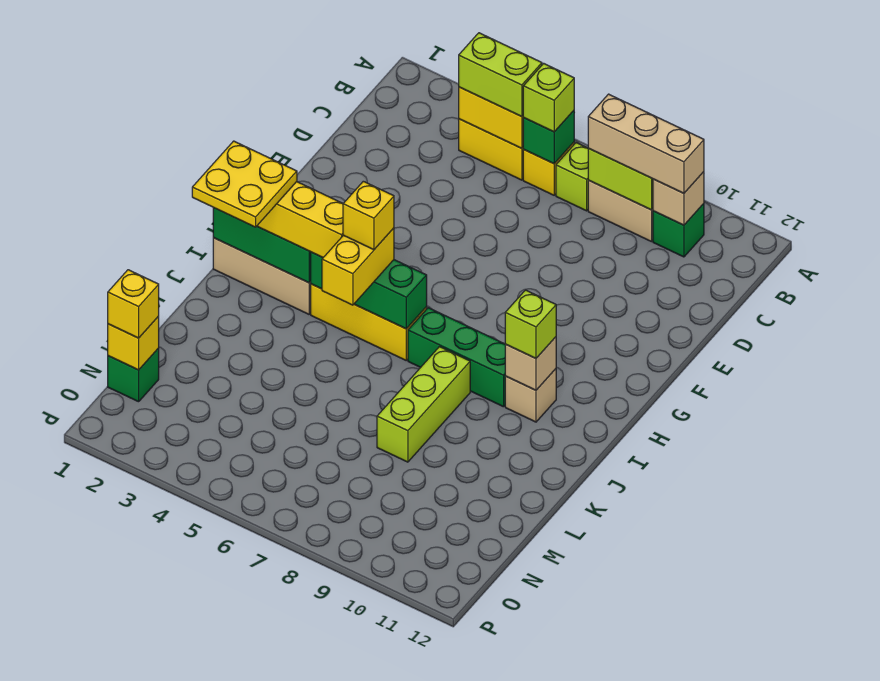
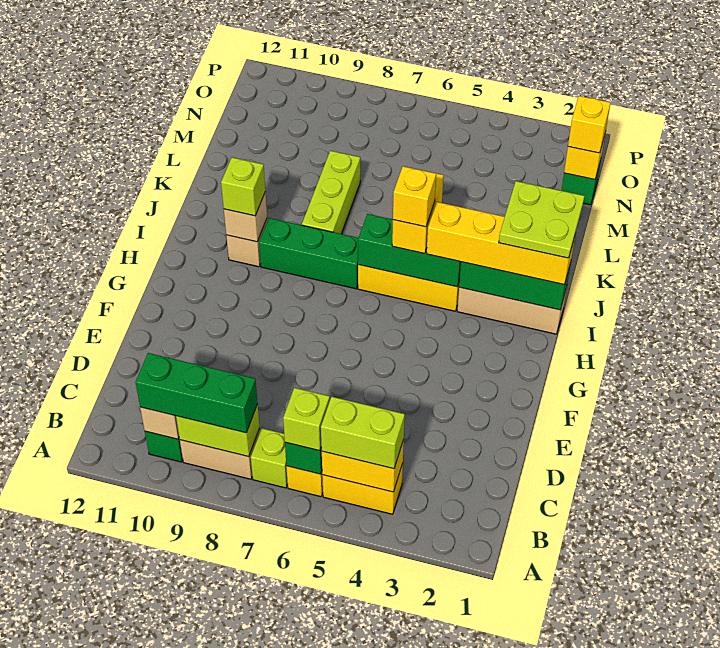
tan 1x3 brick [588,94,704,193] -> green 1x3 brick [135,353,258,433]
yellow 2x2 plate [192,141,297,227] -> lime 2x2 plate [499,181,584,258]

